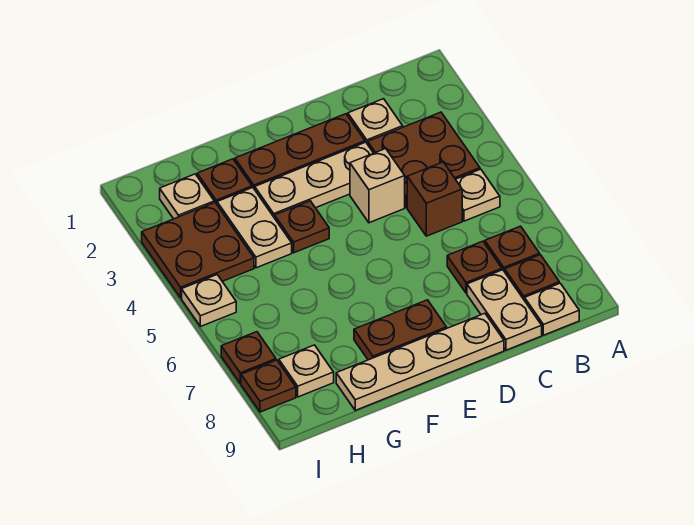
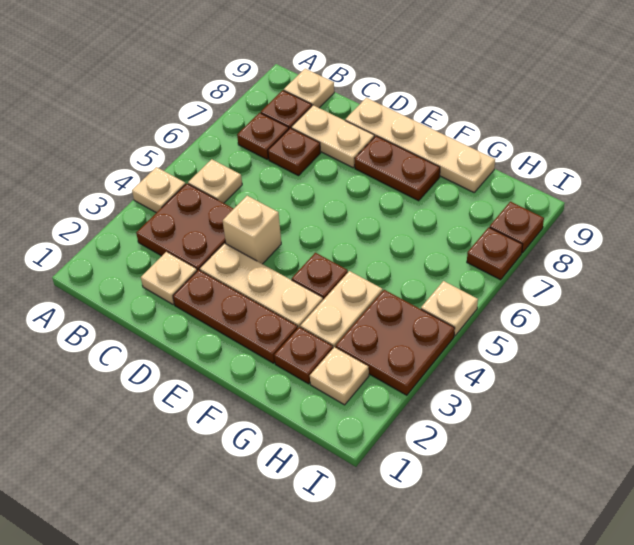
brown 1x1 brick [407,162,462,236] -> none
tan 1x2 plate [467,270,542,350] -> tan 1x2 plate turned to [291,105,374,168]
tan 1x1 plate [279,345,334,397] -> tan 1x1 plate moved to [132,167,186,213]

